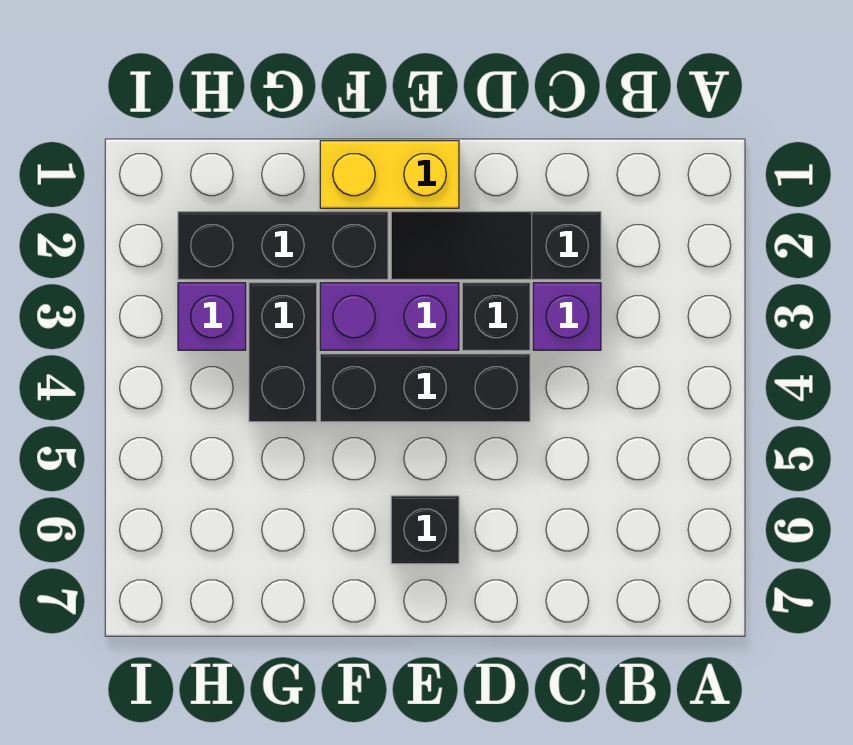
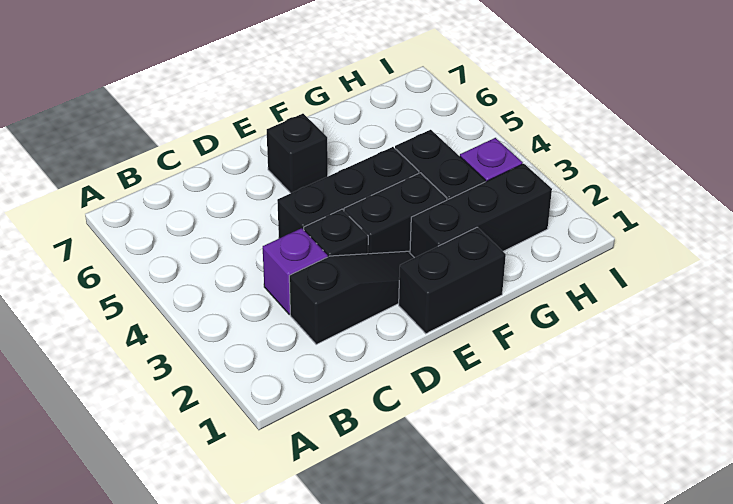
yellow 1x2 brick [320,141,459,208] -> black 1x2 brick [399,227,506,334]
purple 1x2 brick [320,283,459,350] -> black 1x2 brick [344,173,447,254]

